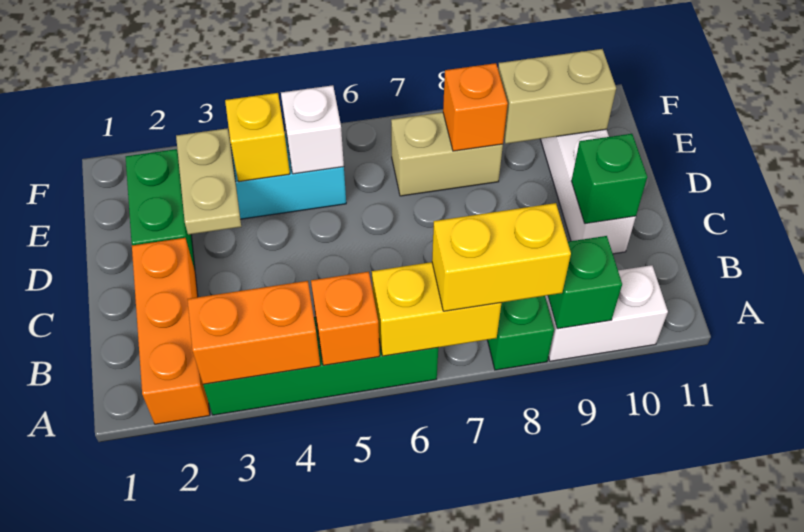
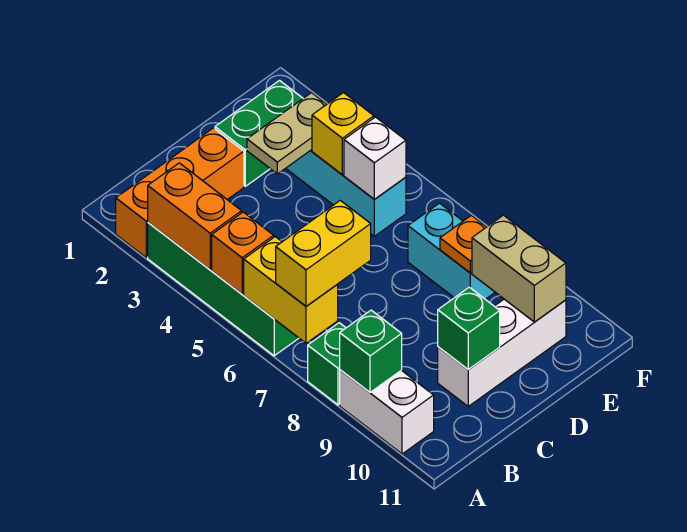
yellow 1x2 brick [432,203,571,311] -> yellow 1x2 brick turned to [276,200,371,306]
tan 1x2 brick [391,112,503,196] -> cyan 1x2 brick [408,203,495,299]
orange 1x1 brick [443,63,508,151] -> orange 1x1 plate [440,215,486,273]

